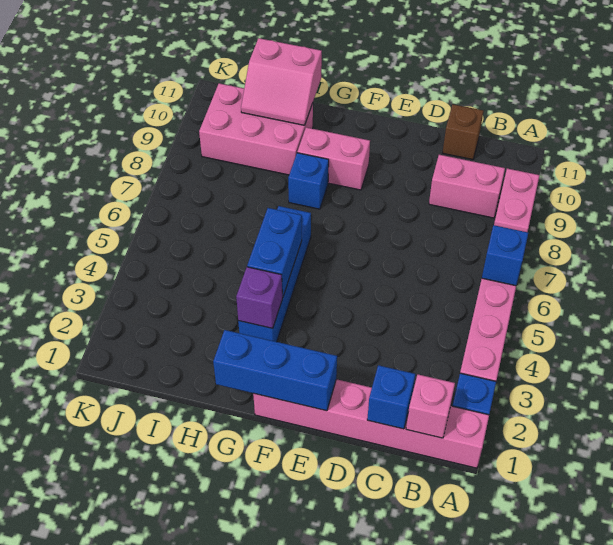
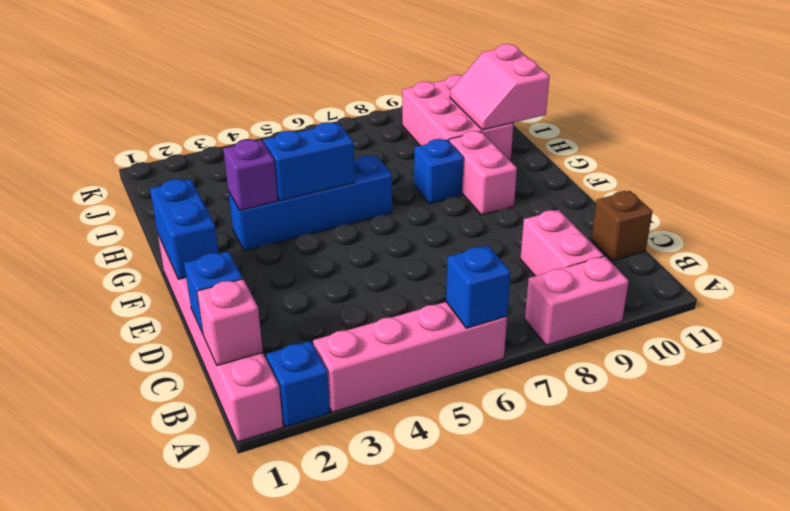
blue 1x3 brick [213,330,337,411] -> blue 1x2 brick [150,179,219,279]

